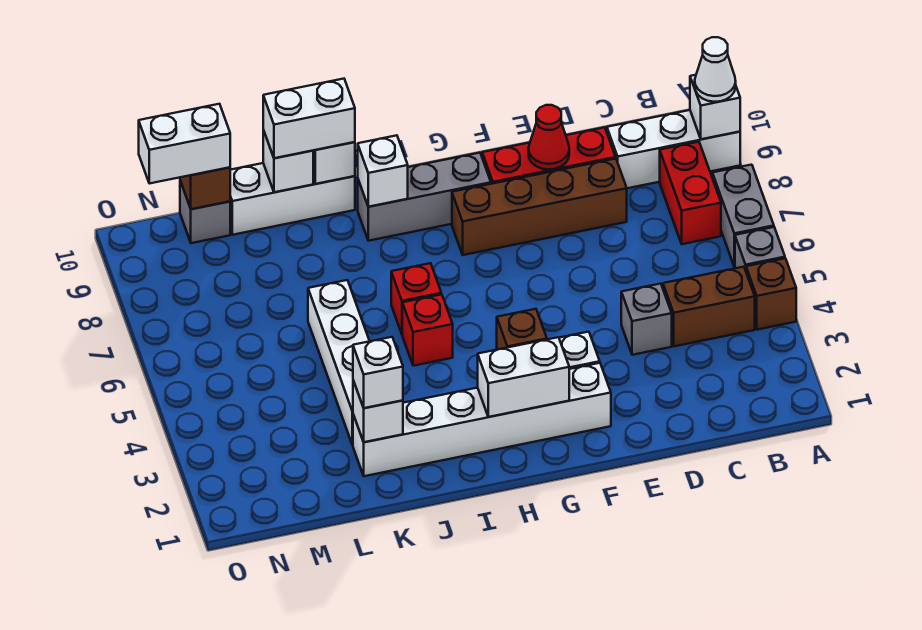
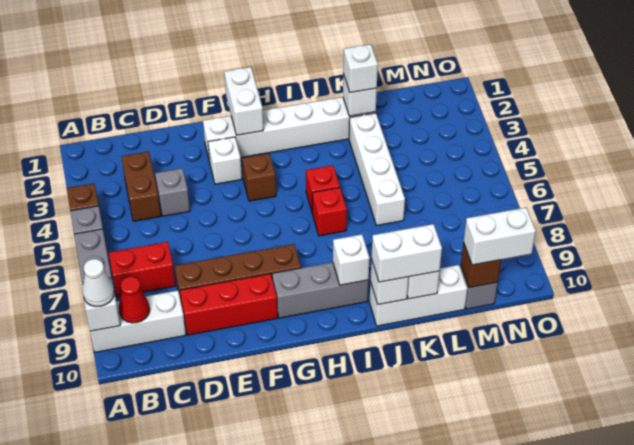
brown 1x2 brick [663,267,755,346] -> brown 1x2 brick turned to [121,151,161,221]
red 1x2 brick [660,142,721,244] -> red 1x2 brick turned to [109,242,175,297]
red 1x1 cone [528,105,569,170] -> red 1x1 cone moved to [119,277,150,323]
white 1x2 brick [478,337,569,417] -> white 1x2 brick turned to [224,67,263,135]

